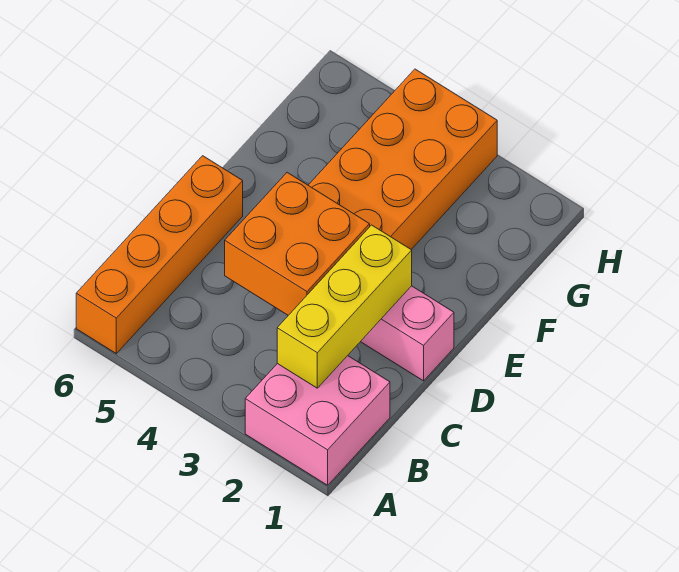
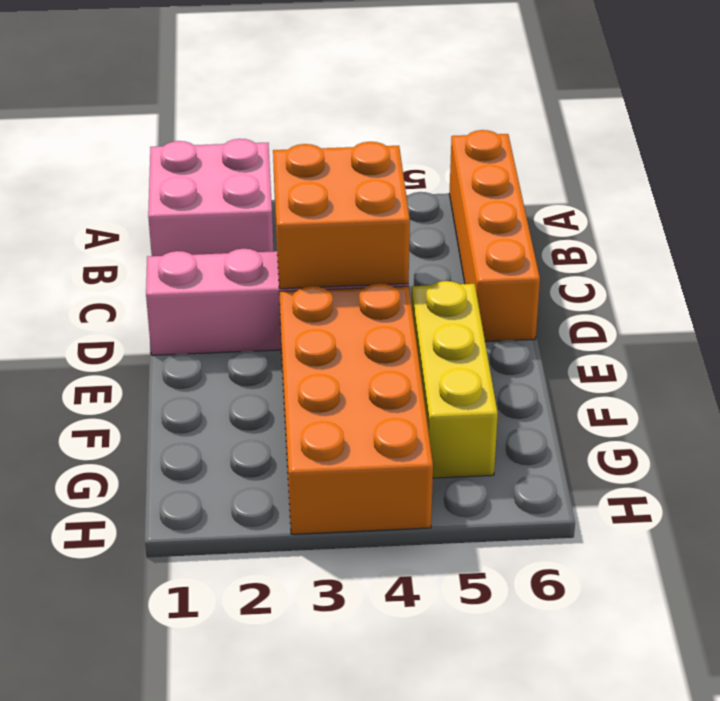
yellow 1x3 brick [277,225,412,388] -> yellow 1x3 brick moved to [412,281,498,478]

